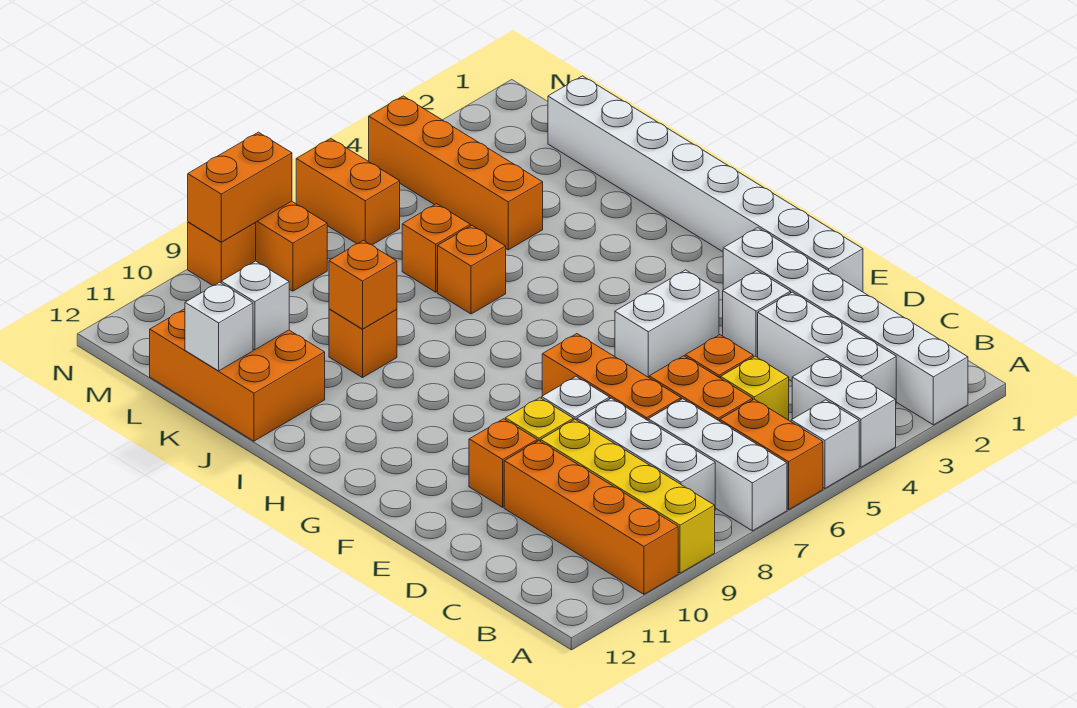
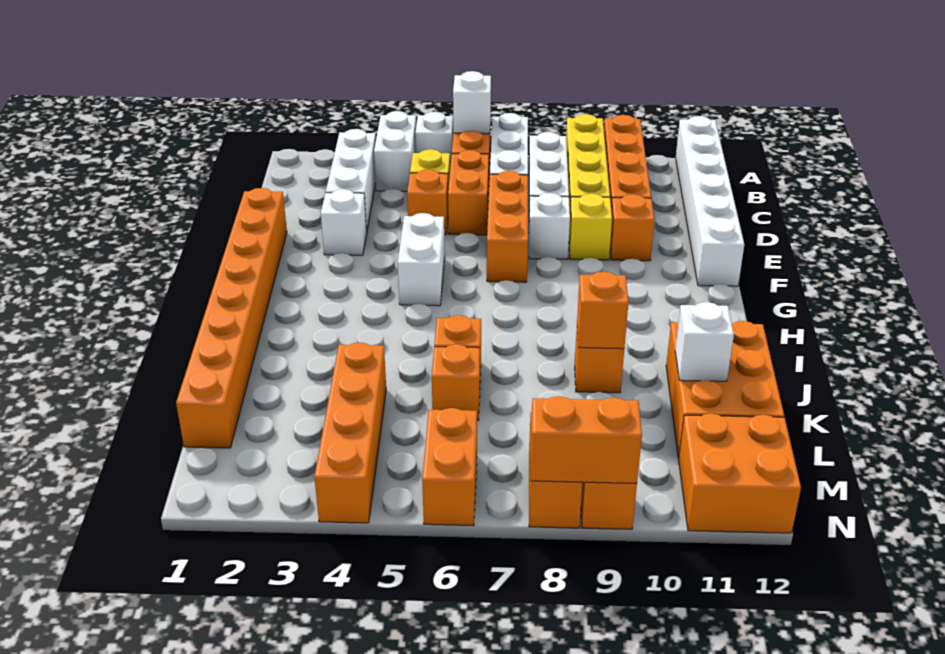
white 1x6 brick [723,228,968,425] -> white 1x6 brick moved to [676,116,744,286]
white 1x8 brick [548,76,863,292] -> orange 1x8 brick [176,188,287,448]
white 1x2 brick [615,270,719,378] -> white 1x2 brick turned to [398,213,445,306]
white 1x1 brick [185,282,253,371] -> white 1x1 brick moved to [453,71,491,134]
none -> orange 2x2 brick [679,413,801,533]

